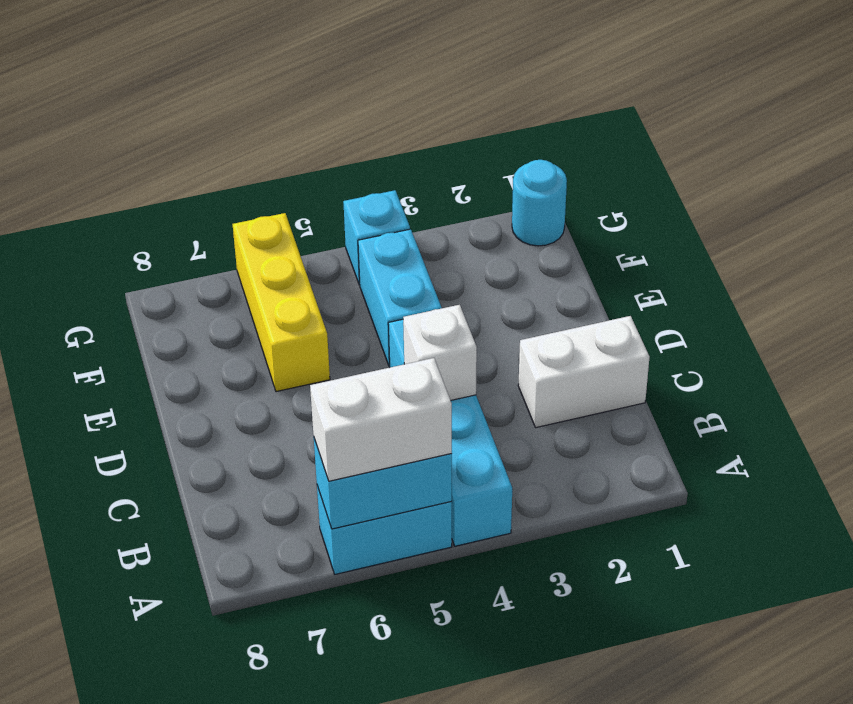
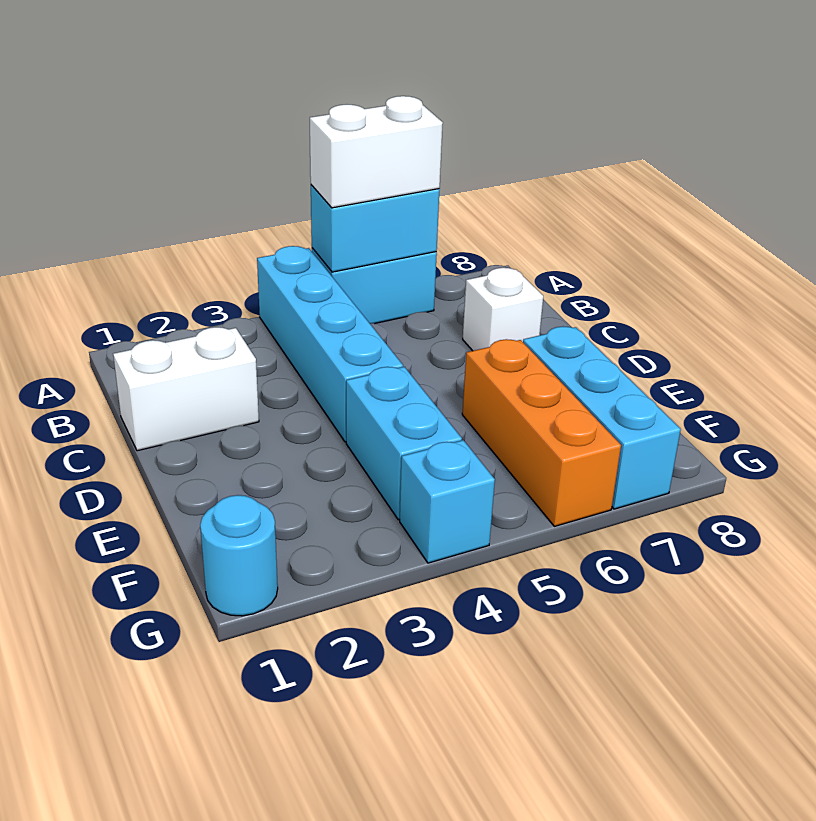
white 1x1 brick [403,305,477,400] -> white 1x1 brick moved to [463,268,543,351]
yellow 1x3 brick [233,213,330,392] -> orange 1x3 brick [462,339,621,526]
none -> cyan 1x3 brick [523,327,681,509]

